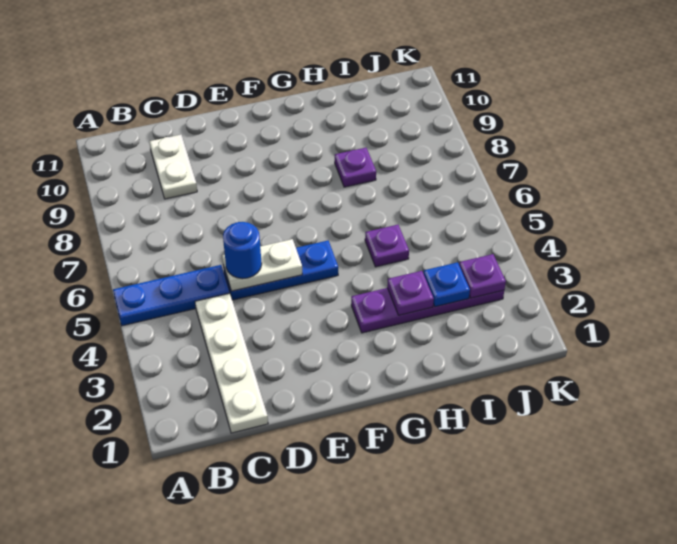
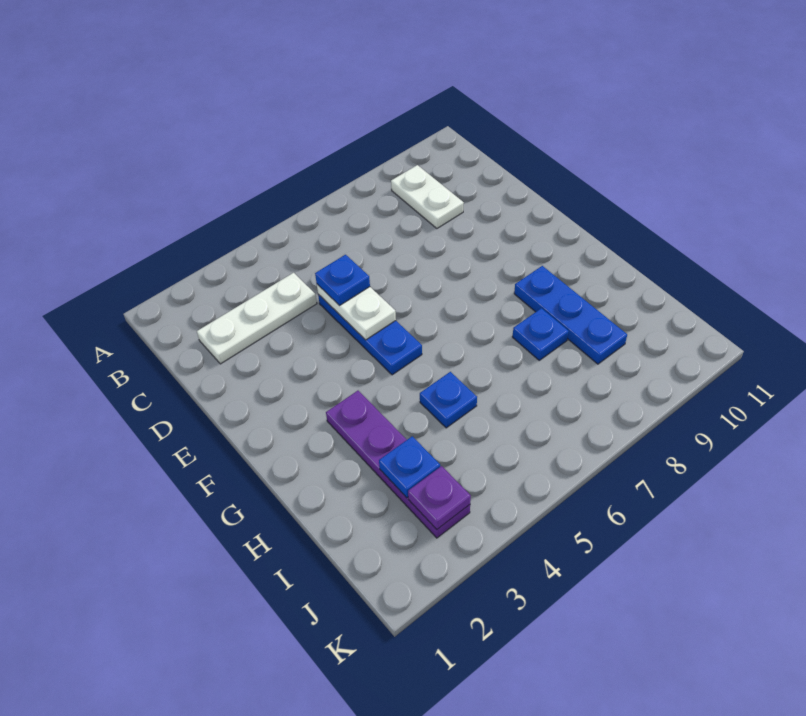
blue 1x3 plate [113,265,230,326] -> blue 1x3 plate moved to [514,266,627,364]
white 1x4 plate [195,293,268,433] -> white 1x3 plate [197,273,317,364]
white 1x2 plate [149,135,197,199] -> white 1x2 plate turned to [391,165,464,228]
blue 1x1 round brick [223,222,262,279] -> blue 1x1 plate [315,255,370,306]
purple 1x1 plate [387,271,434,315] -> none
purple 1x1 plate [365,225,409,267] -> blue 1x1 plate [420,372,477,428]
purple 1x1 plate [335,148,376,187] -> blue 1x1 plate [513,308,569,360]

